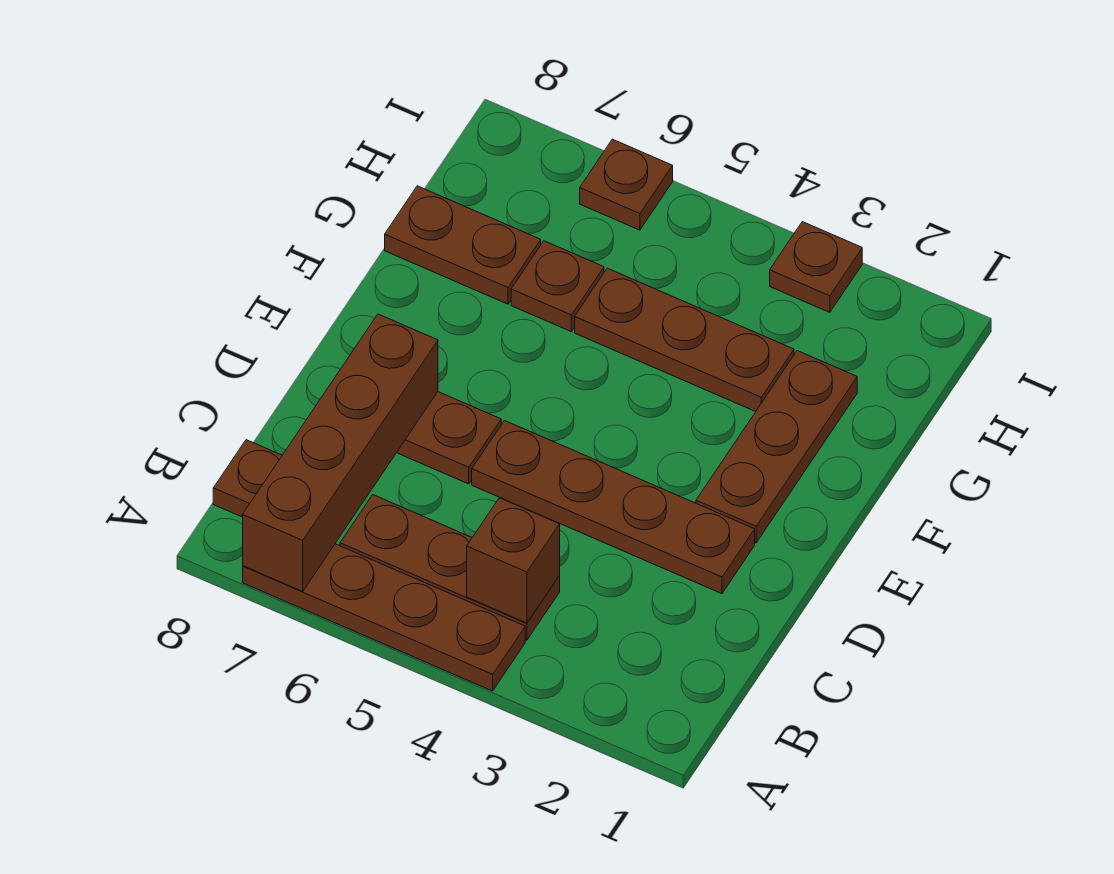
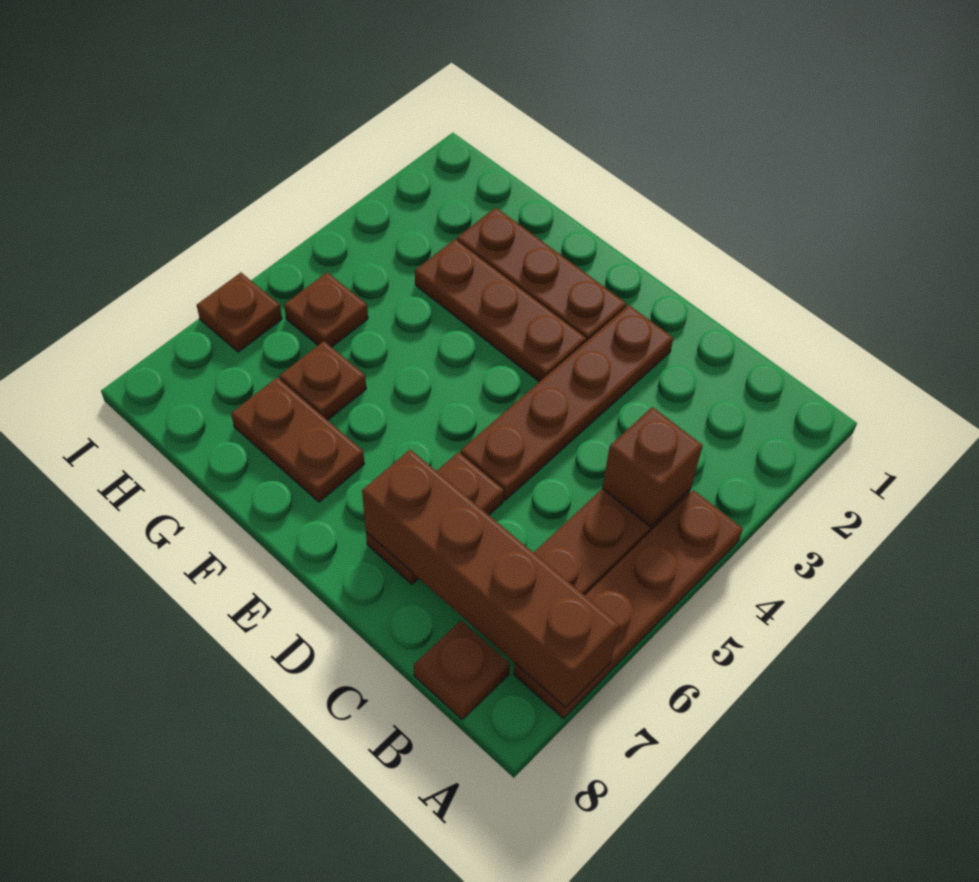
brown 1x3 plate [575,268,794,412] -> brown 1x3 plate turned to [415,239,586,382]
brown 1x2 plate [385,186,541,304] -> brown 1x2 plate turned to [231,378,364,502]
brown 1x1 plate [770,222,862,312] -> brown 1x1 plate moved to [284,272,368,347]

